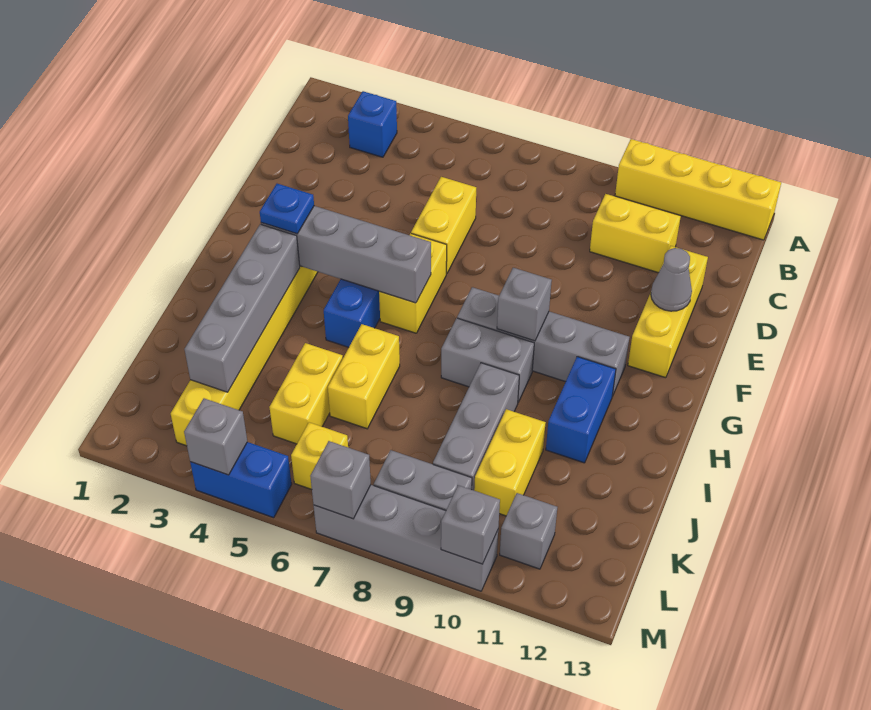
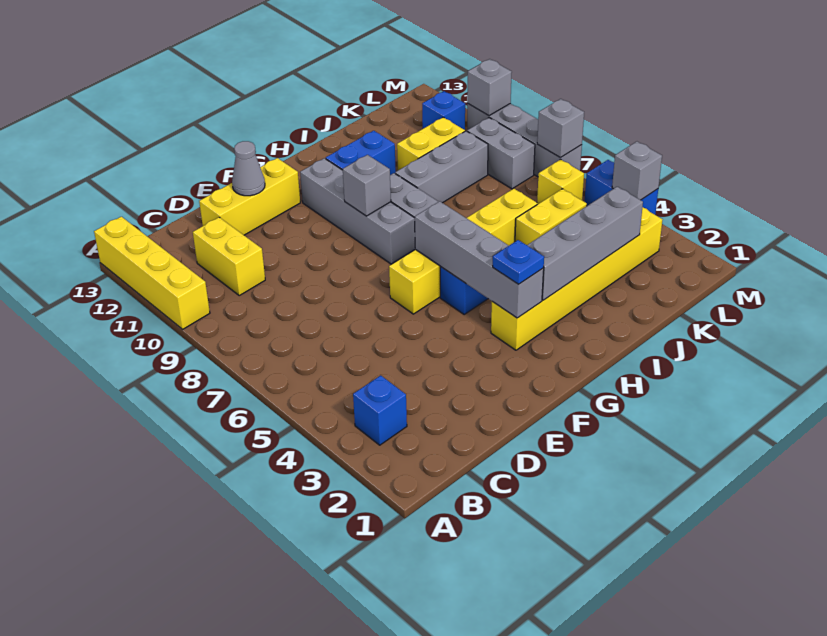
yellow 1x2 brick [411,177,476,274] -> none
grey 1x1 brick [500,493,557,569] -> blue 1x1 brick [422,91,465,130]

